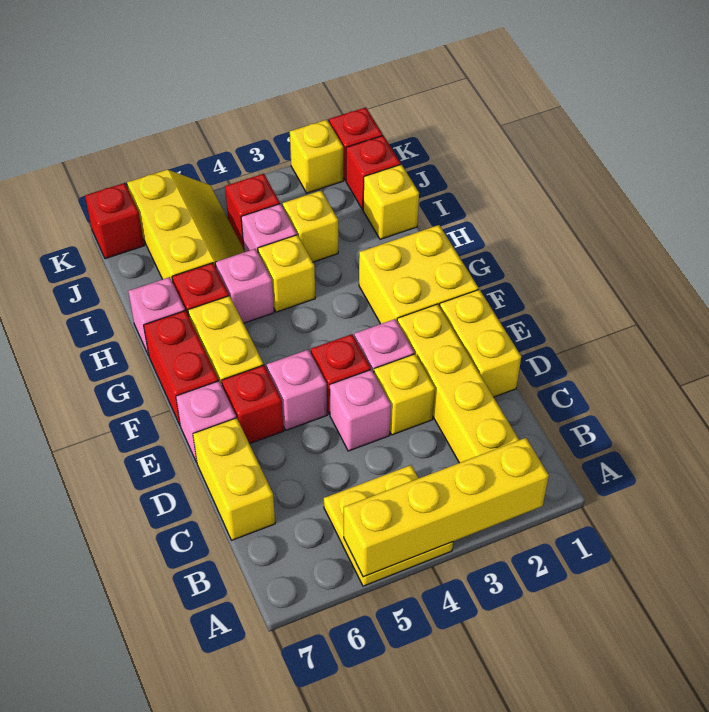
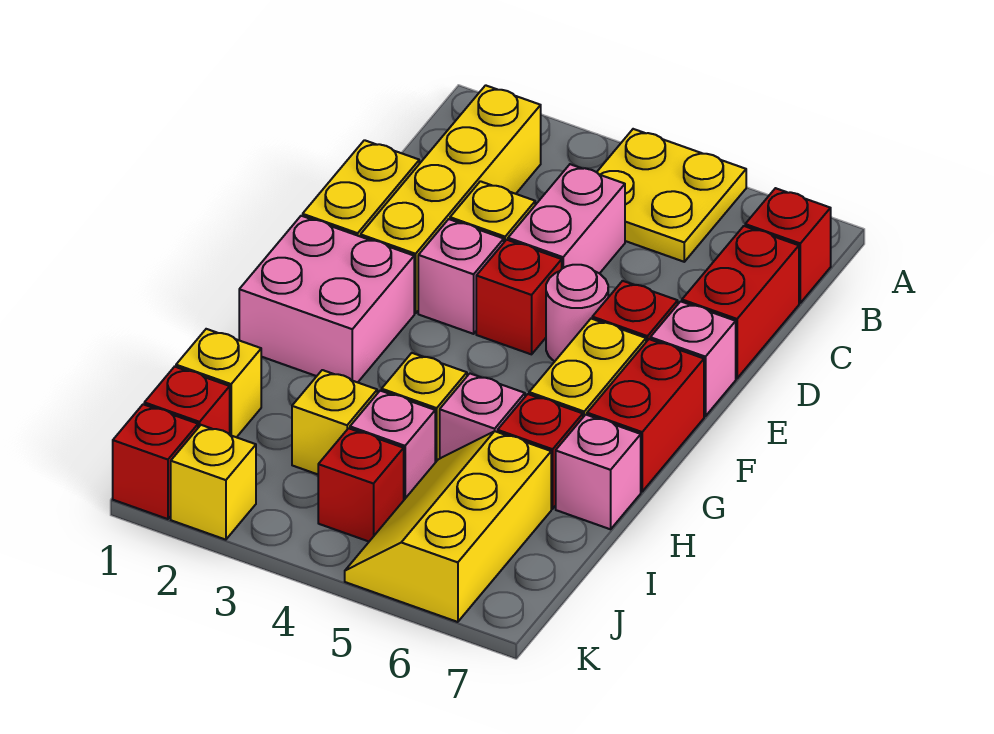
yellow 1x4 brick [344,438,549,577] -> none
yellow 1x2 brick [193,418,275,540] -> red 1x2 brick [682,226,799,378]
pink 1x1 brick [330,369,391,451] -> pink 1x2 brick [508,164,625,274]
pink 1x1 brick [266,349,327,430] -> pink 1x1 round brick [546,265,608,362]
yellow 2x2 brick [359,225,478,324] -> pink 2x2 brick [239,216,414,382]
red 1x1 brick [85,183,144,259] -> red 1x1 brick moved to [745,188,831,303]

